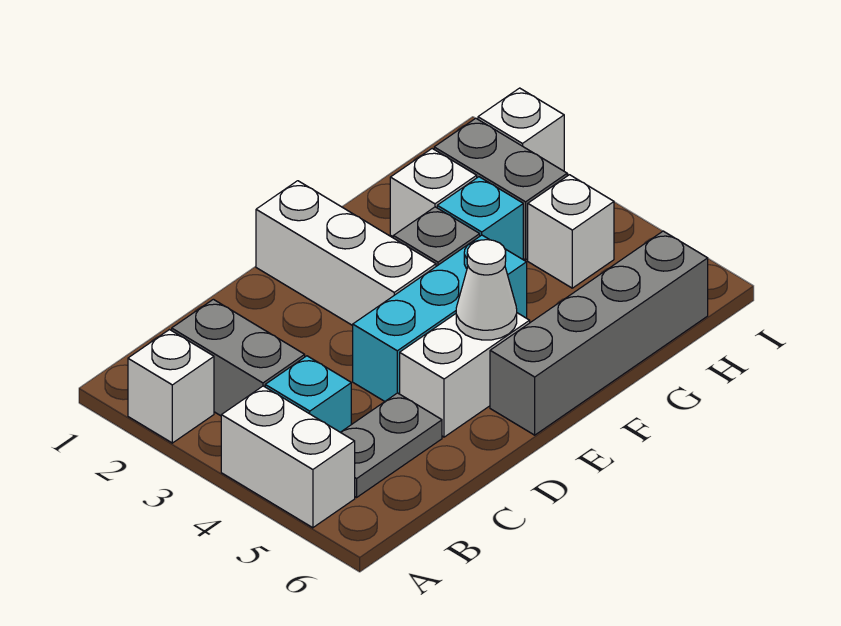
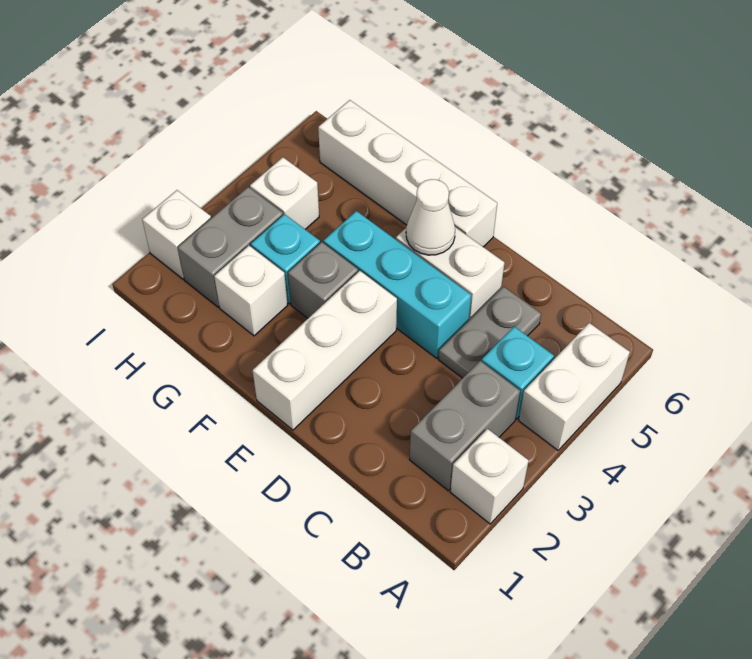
grey 1x2 plate [341,393,442,497] -> grey 1x2 plate turned to [438,287,541,378]
grey 1x4 brick [490,231,708,435] -> white 1x4 brick [318,100,497,247]

